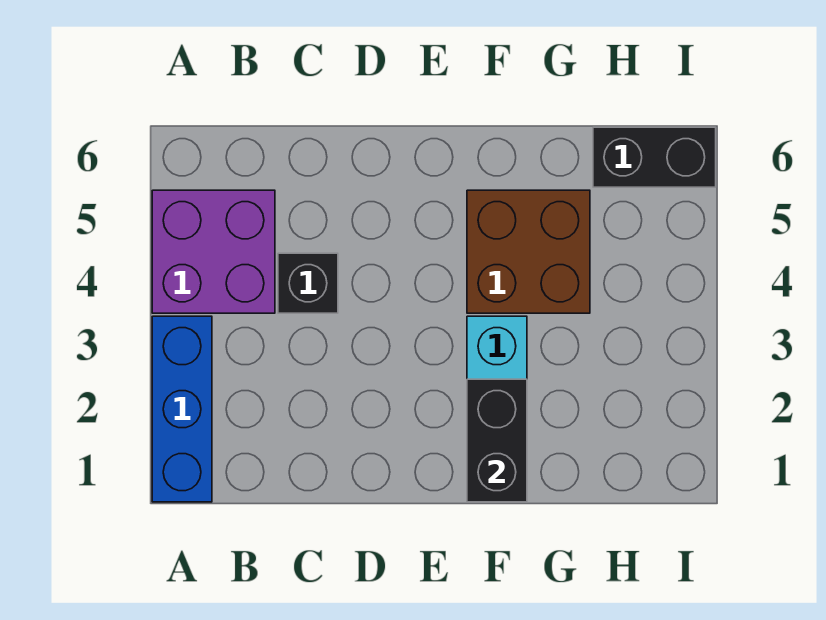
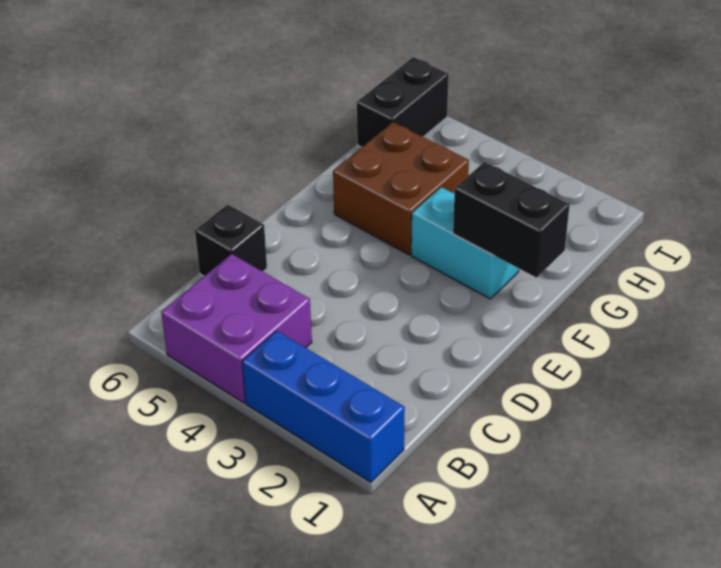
black 1x1 brick [278,253,338,313] -> black 1x1 brick moved to [195,204,267,276]

